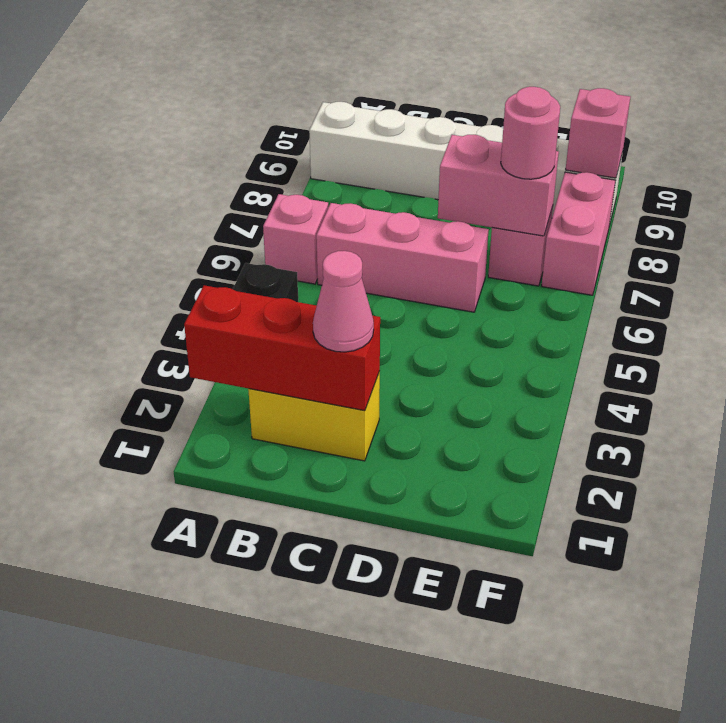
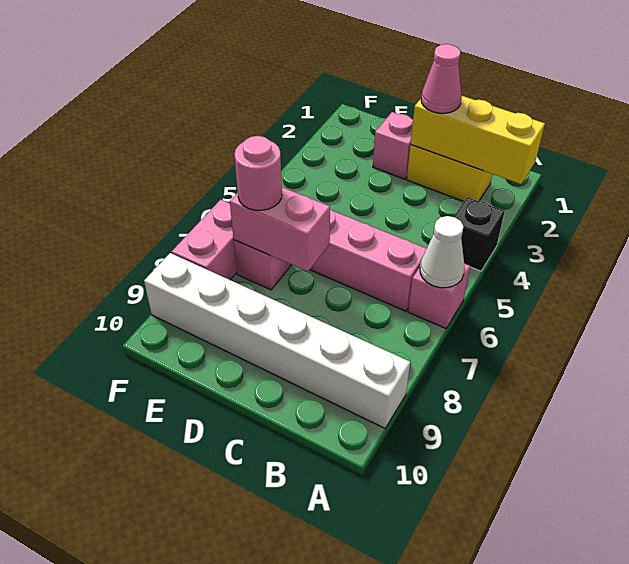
red 1x3 brick [184,285,380,411] -> yellow 1x3 brick [411,96,545,184]
none -> white 1x1 cone [420,216,465,288]
pink 1x1 brick [566,88,630,178] -> pink 1x1 brick moved to [373,112,413,179]

